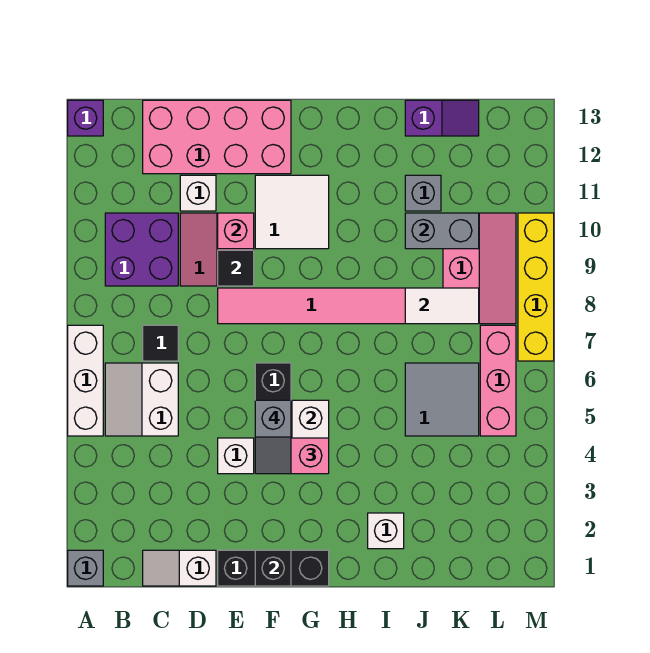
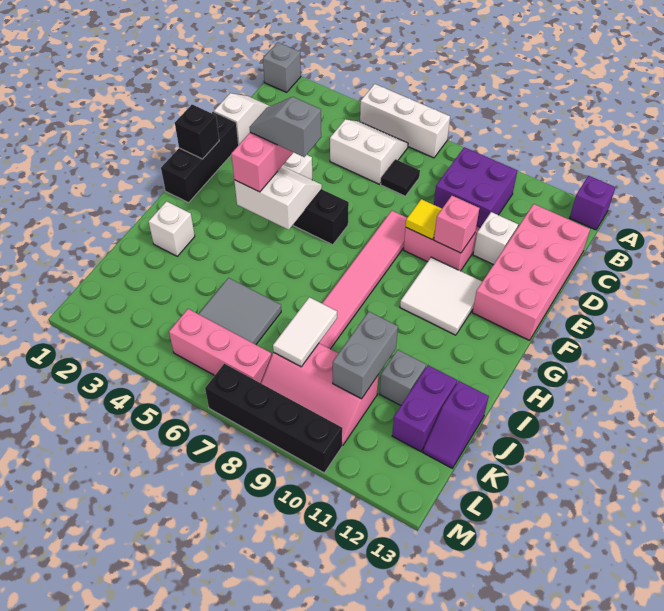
black 1x1 tile [218,250,254,286] -> yellow 1x1 tile [406,199,442,239]
none -> purple 1x2 brick [392,365,457,451]
yellow 1x4 brick [518,213,554,361] -> black 1x4 brick [205,364,342,473]

